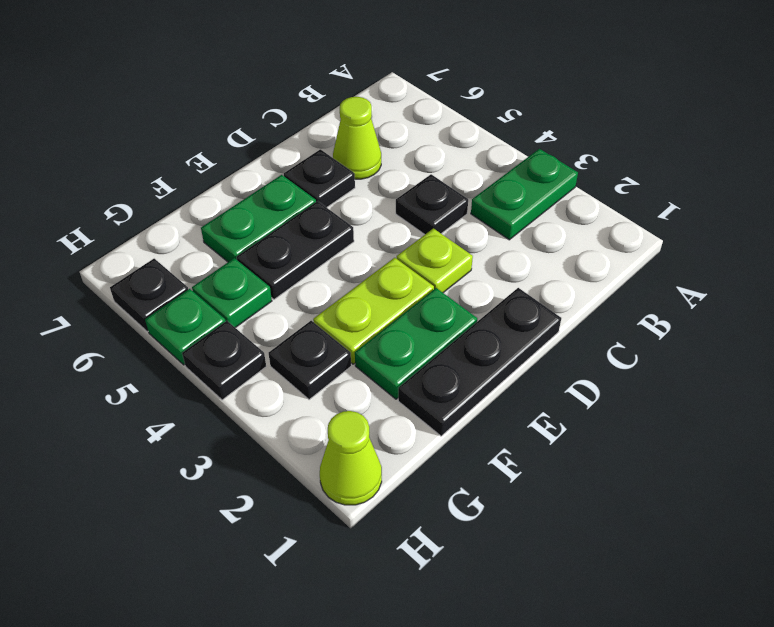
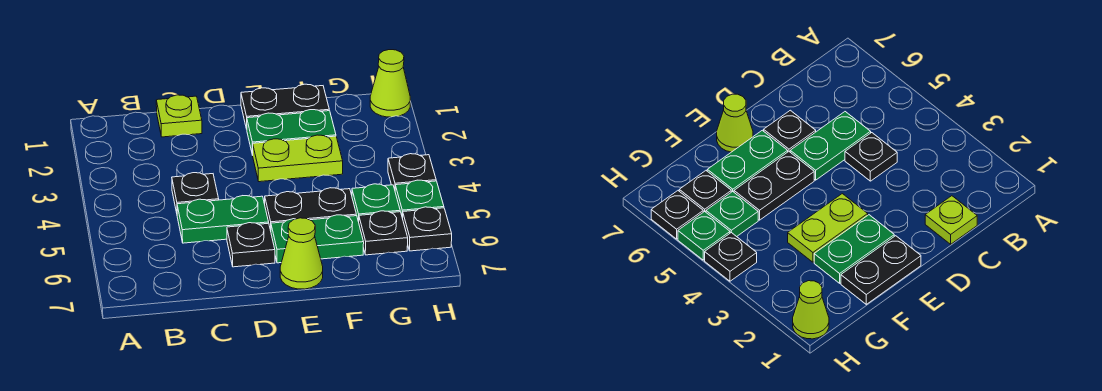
green 1x2 plate [471,149,578,240] -> green 1x2 plate moved to [177,196,269,243]
lime 1x1 cone [333,97,381,179] -> lime 1x1 cone moved to [280,218,323,289]
black 1x3 plate [398,288,561,436] -> black 1x2 plate [241,84,329,129]
lime 1x1 plate [397,228,473,293] -> lime 1x1 plate moved to [156,95,202,137]
black 1x1 plate [269,321,351,400] -> black 1x1 plate moved to [359,211,408,255]

